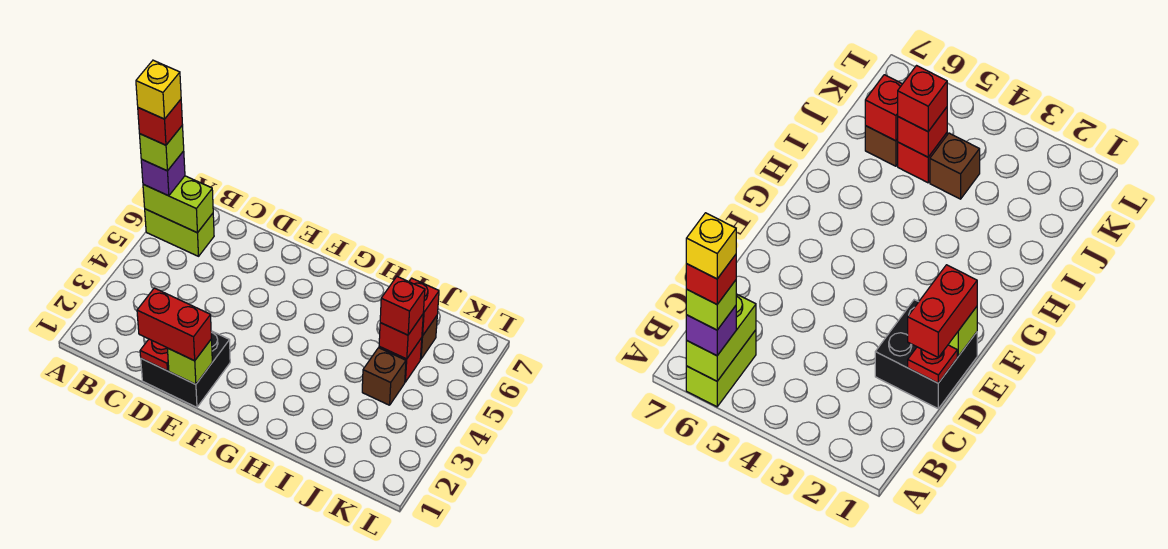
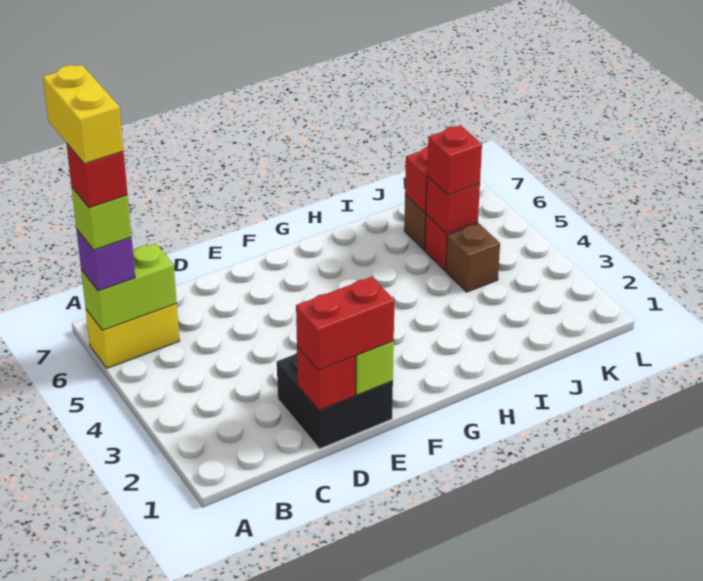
lime 1x2 brick [145,209,214,256] -> yellow 1x2 brick [86,304,180,368]
yellow 1x1 brick [136,60,181,119] -> yellow 1x2 brick [43,65,123,164]
red 1x1 plate [140,339,169,371] -> red 1x1 brick [297,347,355,410]

